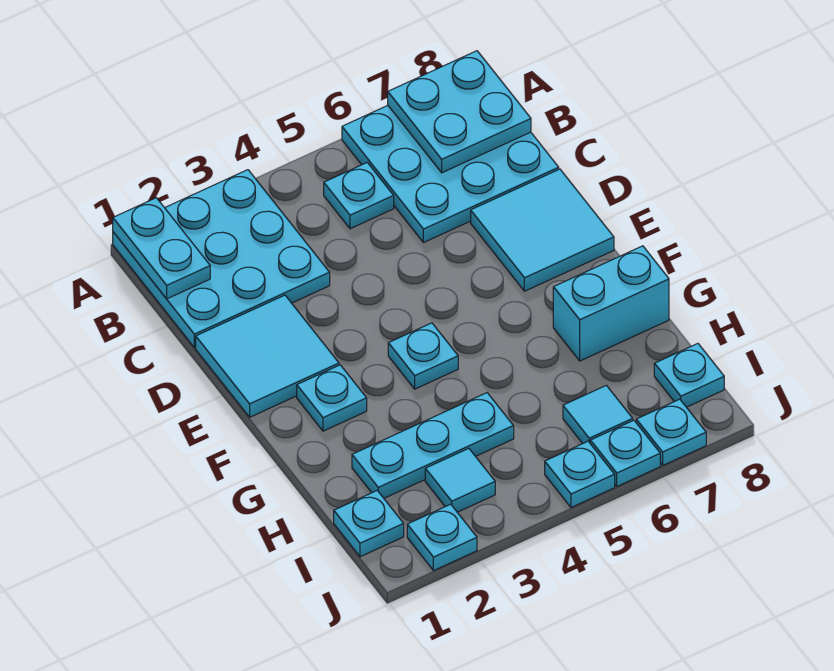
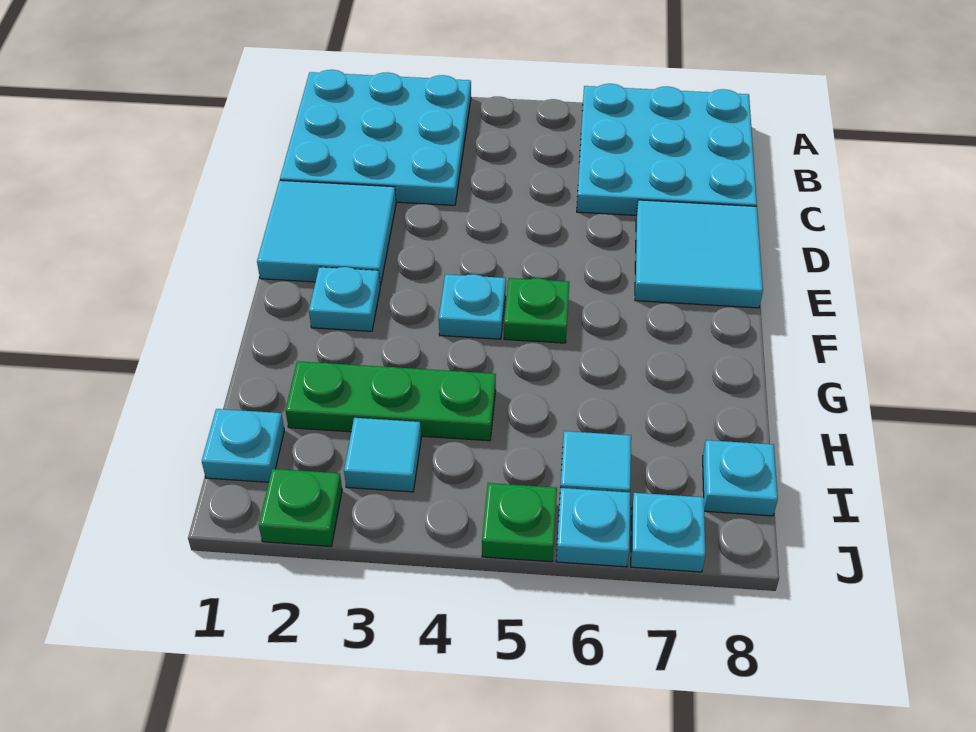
cyan 1x2 plate [113,198,210,299] -> none
cyan 2x2 plate [388,51,531,173] -> none
cyan 1x1 plate [324,163,394,229] -> none
none -> green 1x1 plate [504,278,569,343]
cyan 1x2 brick [553,246,669,361] -> none
cyan 1x3 plate [352,393,514,498] -> green 1x3 plate [286,361,496,441]
cyan 1x1 plate [407,504,477,571] -> green 1x1 plate [259,469,342,546]
cyan 1x1 plate [545,441,615,508] -> green 1x1 plate [482,483,557,562]

